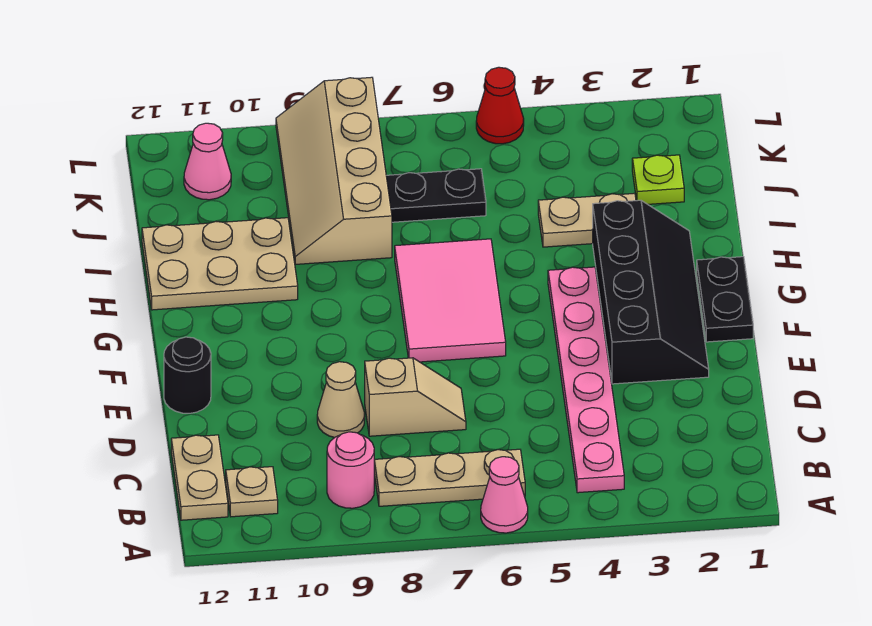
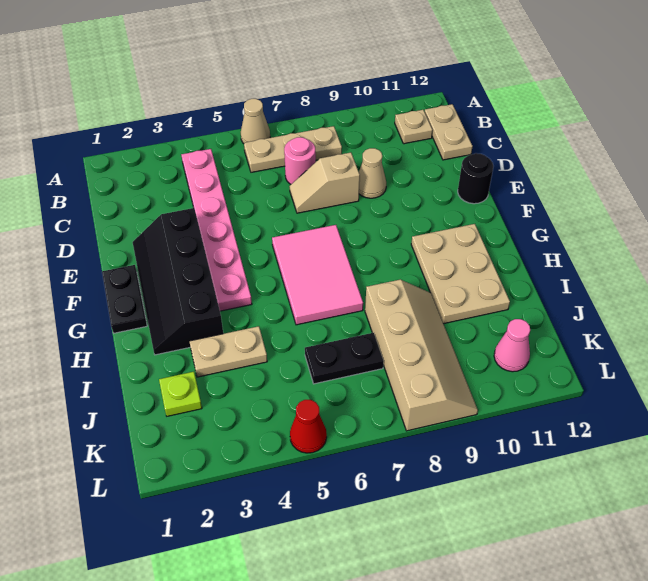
pink 1x1 cone [481,457,528,533] -> tan 1x1 cone [241,99,270,144]
pink 1x1 round brick [327,432,374,508] -> pink 1x1 round brick moved to [284,137,316,184]
tan 2x3 plate [142,218,298,310] -> tan 2x3 plate turned to [411,224,510,324]

